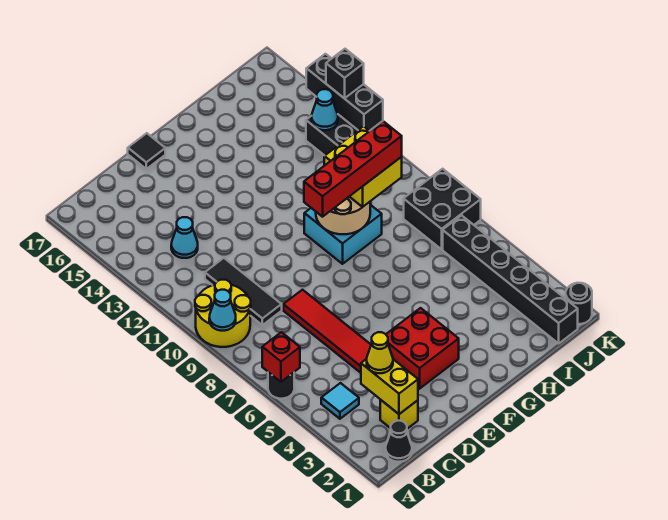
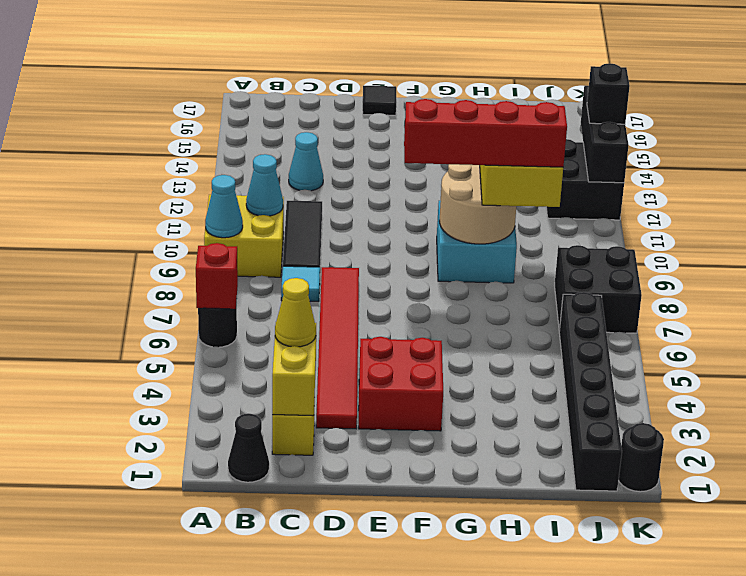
yellow 2x2 round brick [195,280,251,347] -> yellow 2x2 brick [204,195,284,277]
cyan 1x1 tile [321,383,359,419] -> cyan 1x1 tile moved to [281,266,320,301]
cyan 1x1 cone [312,89,338,130] -> cyan 1x1 cone moved to [246,154,283,216]

